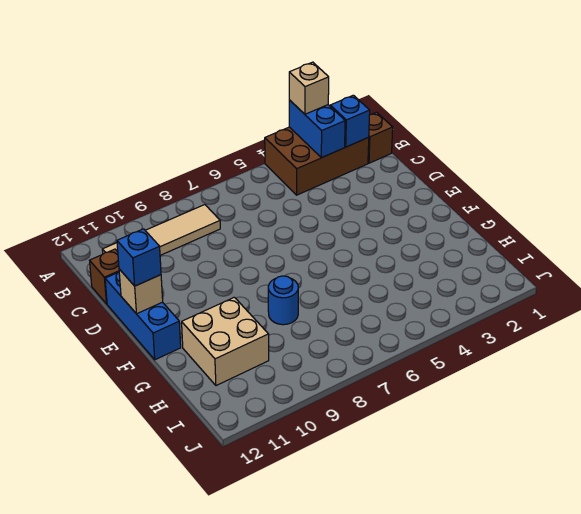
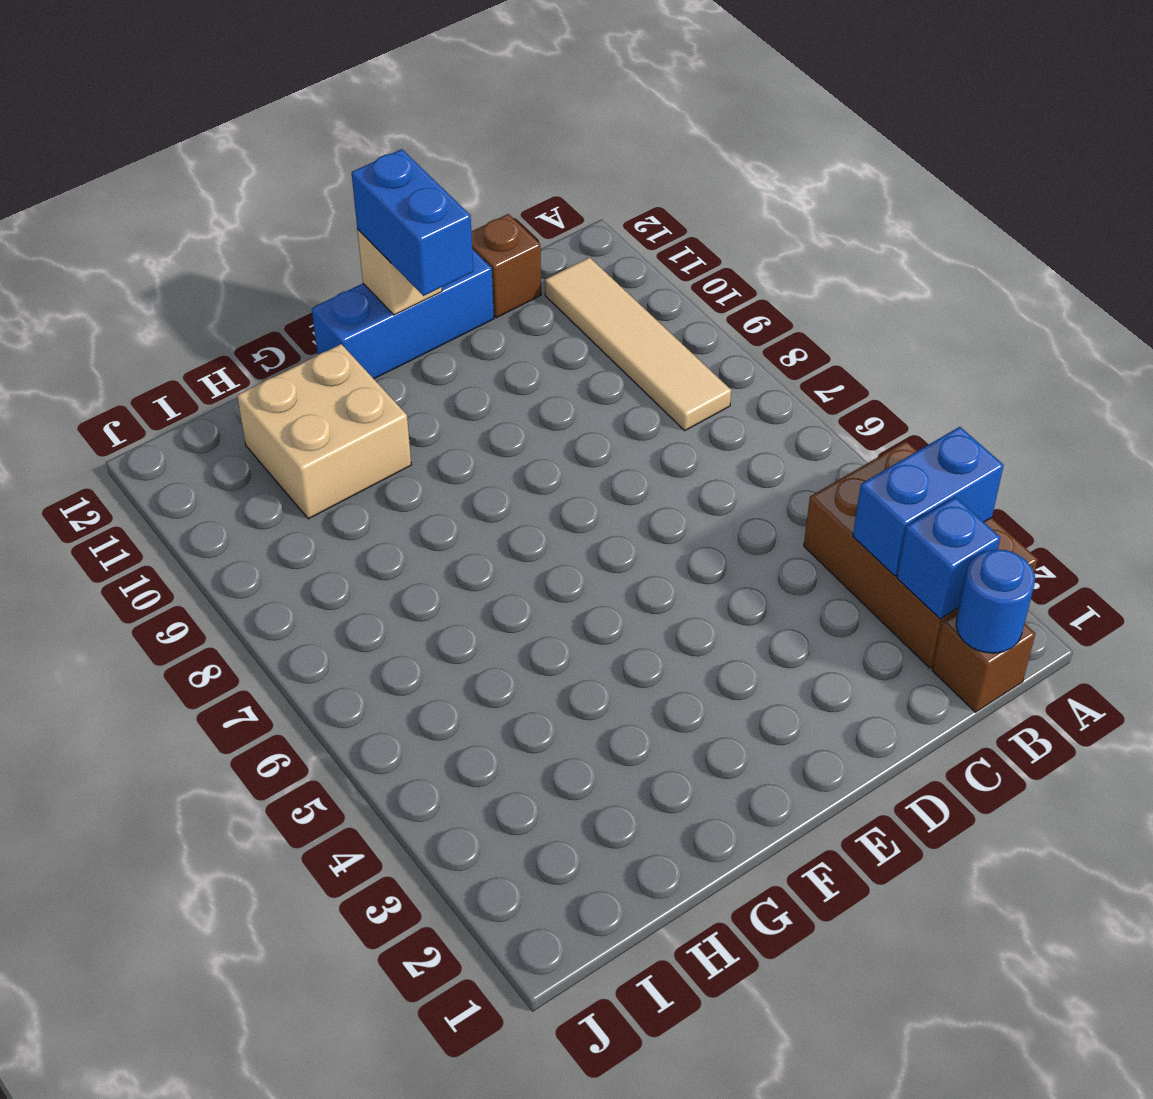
tan 1x1 brick [289,62,329,114] -> none
blue 1x1 brick [117,229,161,286] -> blue 1x2 brick [351,149,473,296]
blue 1x1 round brick [268,276,298,325] -> blue 1x1 round brick moved to [956,550,1035,653]

